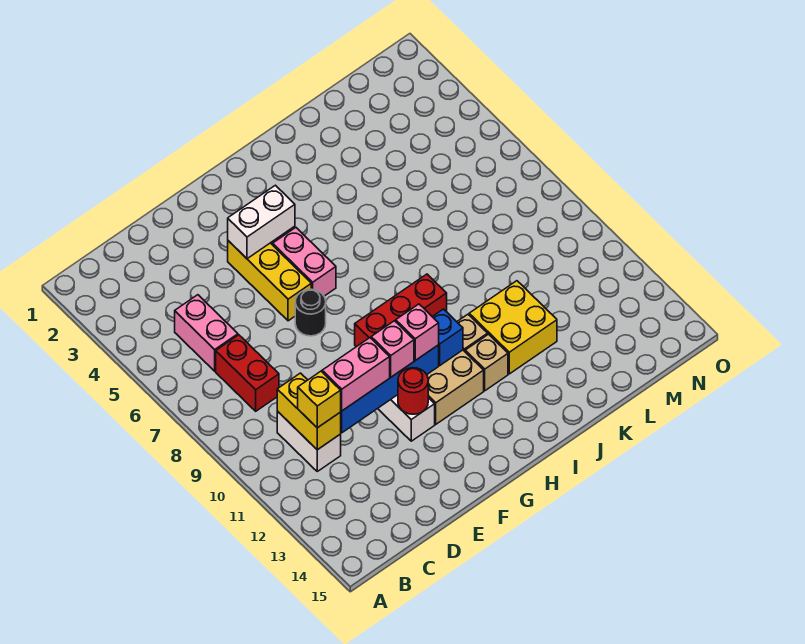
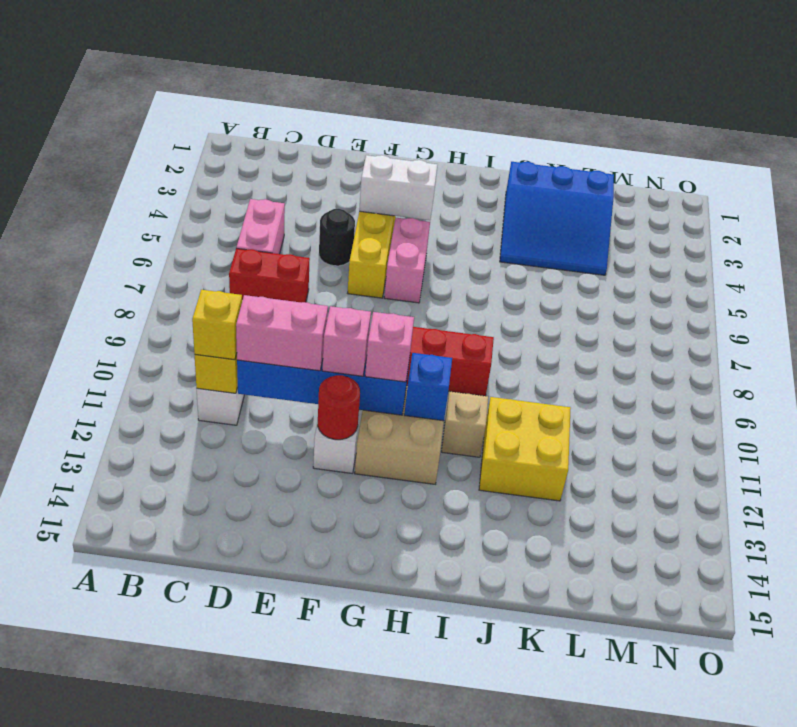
red 1x2 brick [216,335,279,411] -> red 1x2 brick turned to [229,248,310,303]
black 1x1 round brick [295,289,326,336] -> black 1x1 round brick moved to [319,209,355,266]
tan 1x1 brick [465,334,508,391] -> none
none -> blue 3x3 slope [500,162,614,275]

